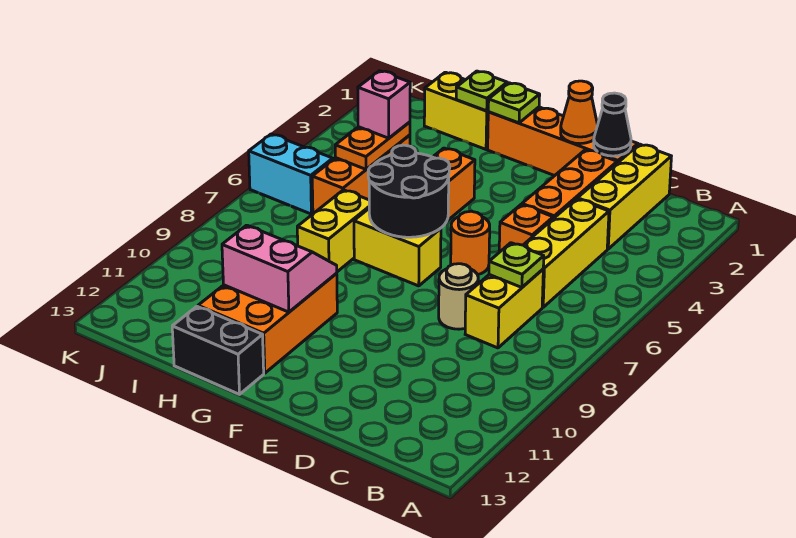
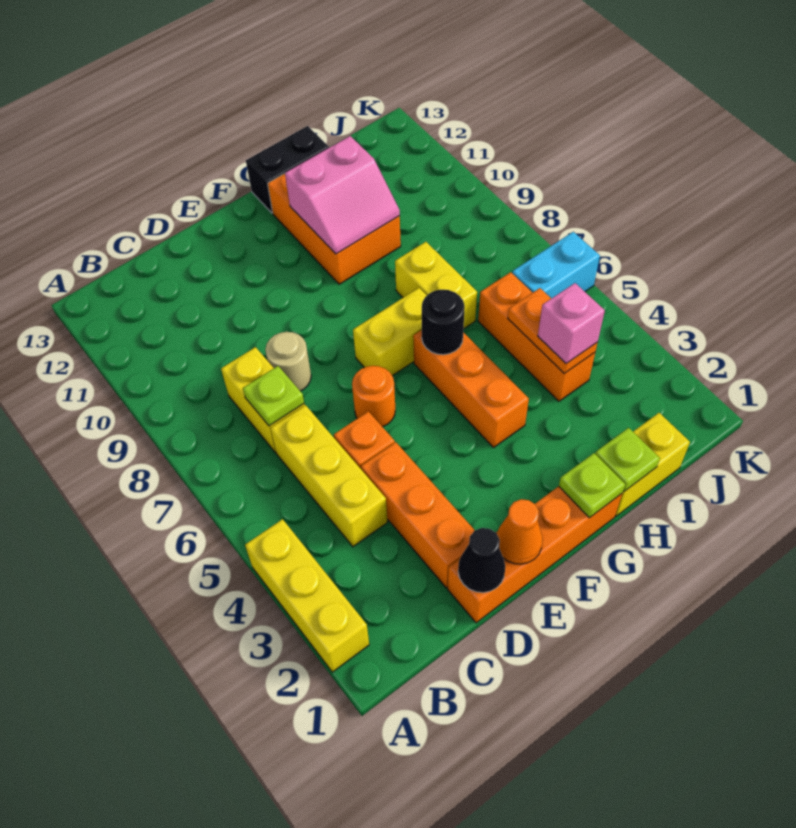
yellow 1x3 brick [578,144,671,249] -> yellow 1x3 brick moved to [245,519,369,672]
black 2x2 round brick [368,145,450,237] -> black 1x1 round brick [422,290,465,355]

